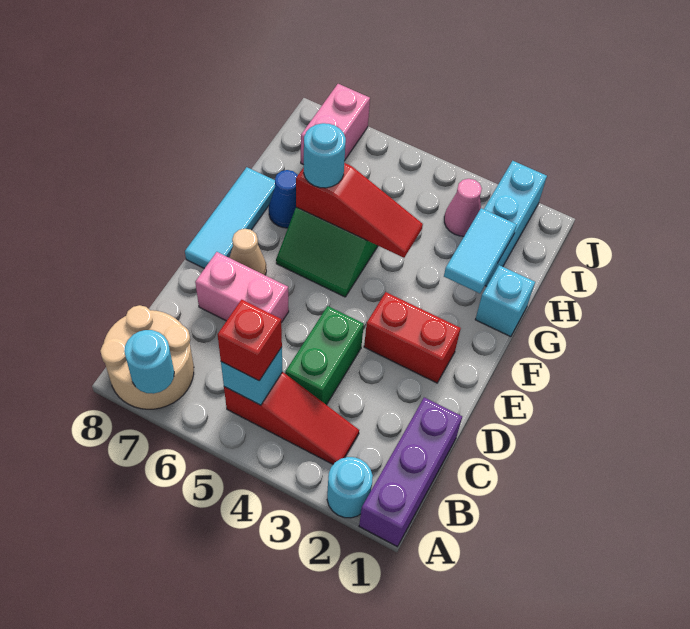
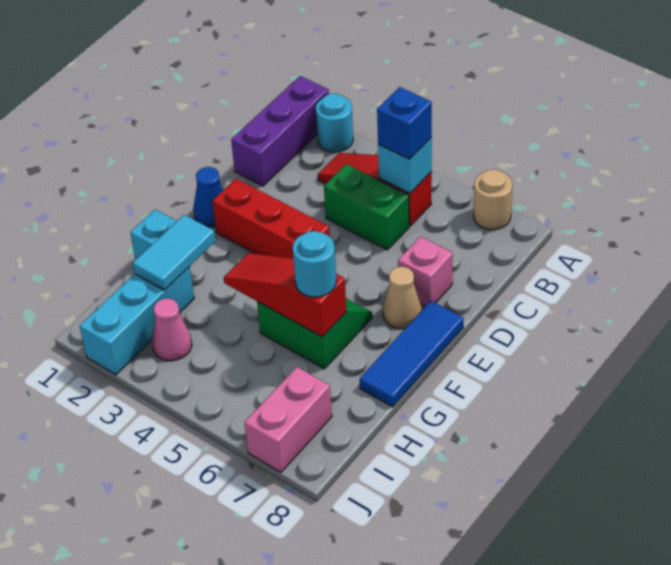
tan 2x2 round brick [100,305,194,409] -> tan 1x1 round brick [474,169,512,230]
cyan 1x1 round brick [124,330,174,394] -> none
red 1x1 brick [218,300,282,381] -> blue 1x1 brick [377,87,432,159]
green 1x2 brick [285,306,364,405] -> green 1x2 brick turned to [324,164,409,250]
pink 1x2 brick [195,252,289,323] -> pink 1x1 brick [398,237,453,306]
red 1x2 brick [364,292,461,383] -> red 1x3 brick [212,179,330,258]
cyan 1x3 tile [185,167,275,268] -> blue 1x3 tile [360,301,463,407]
blue 1x1 cone [269,170,298,228] -> blue 1x1 cone moved to [193,167,223,227]

